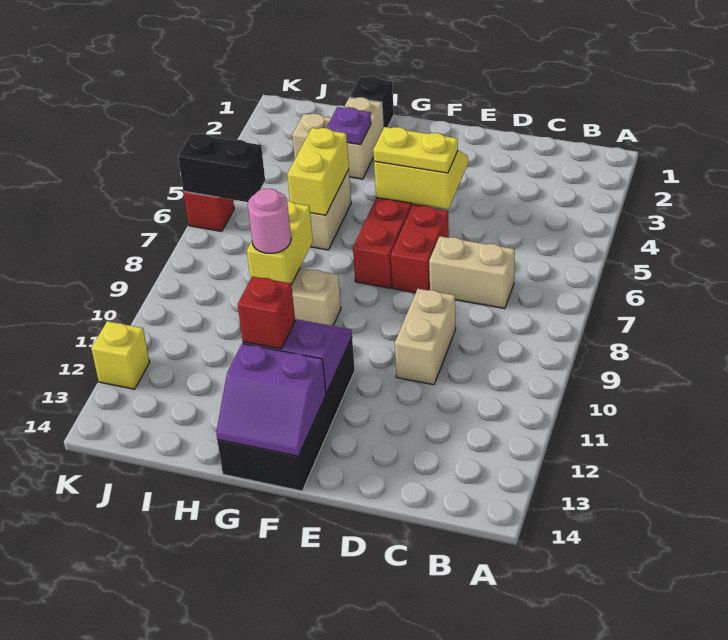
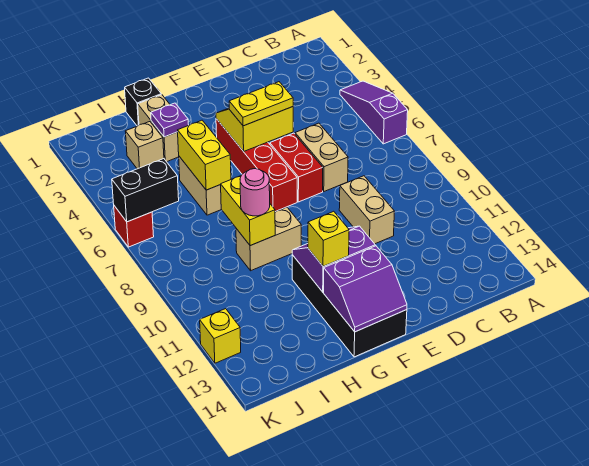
none -> purple 1x3 slope [340,81,408,144]
tan 1x2 brick [429,236,515,309] -> tan 1x2 brick turned to [295,123,348,191]
red 1x1 brick [238,276,295,349] -> yellow 1x1 brick [308,211,349,266]

